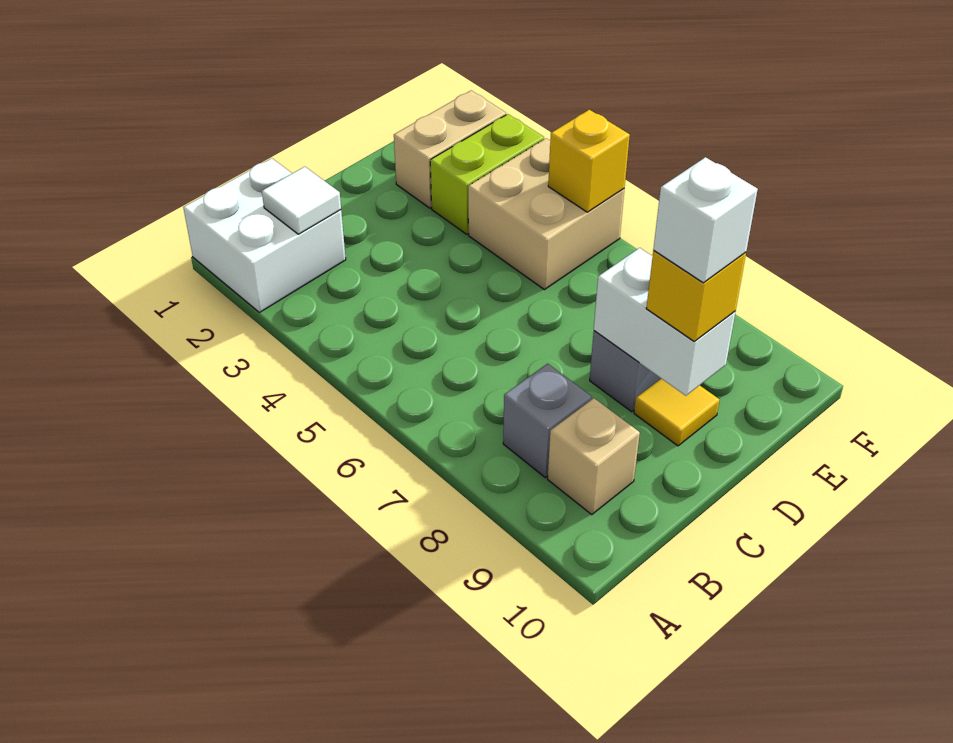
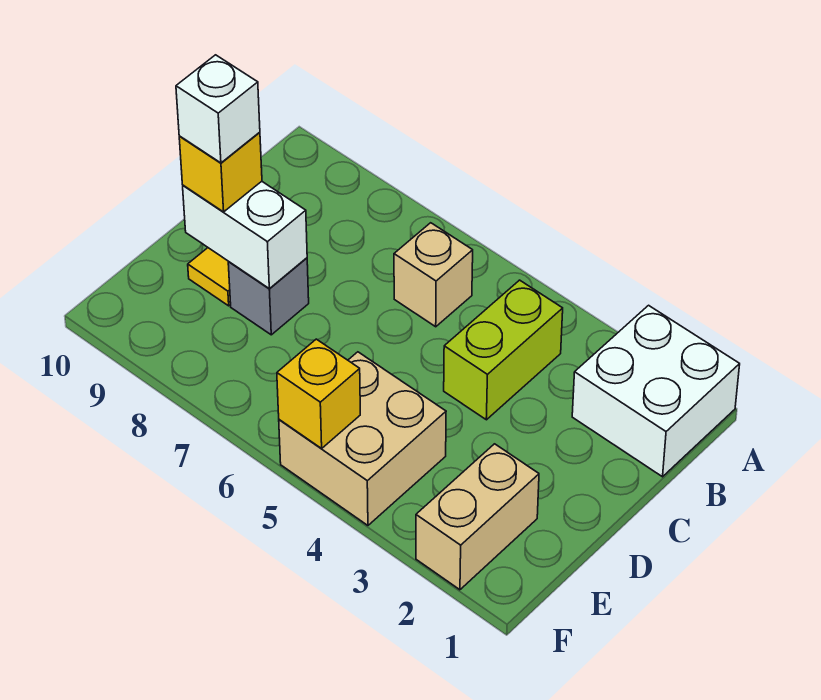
white 1x1 tile [262,167,341,234] -> none
grey 1x1 brick [503,364,592,478] -> none
tan 1x1 brick [548,398,640,514] -> tan 1x1 brick moved to [394,223,473,327]
lime 1x2 brick [430,114,544,234] -> lime 1x2 brick moved to [444,280,563,420]

